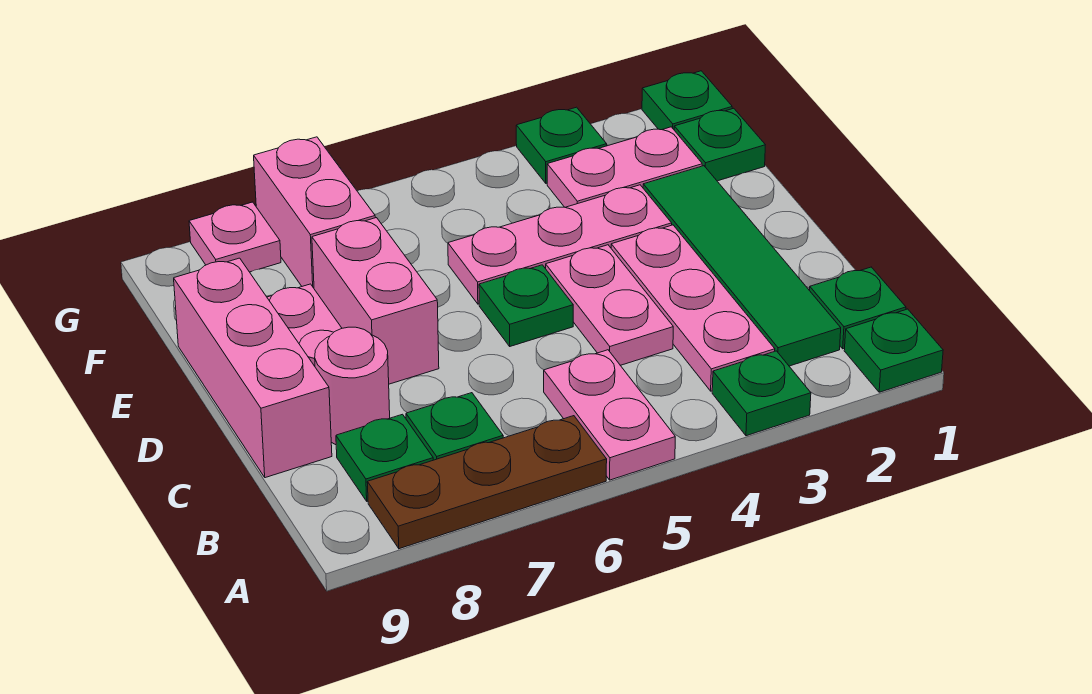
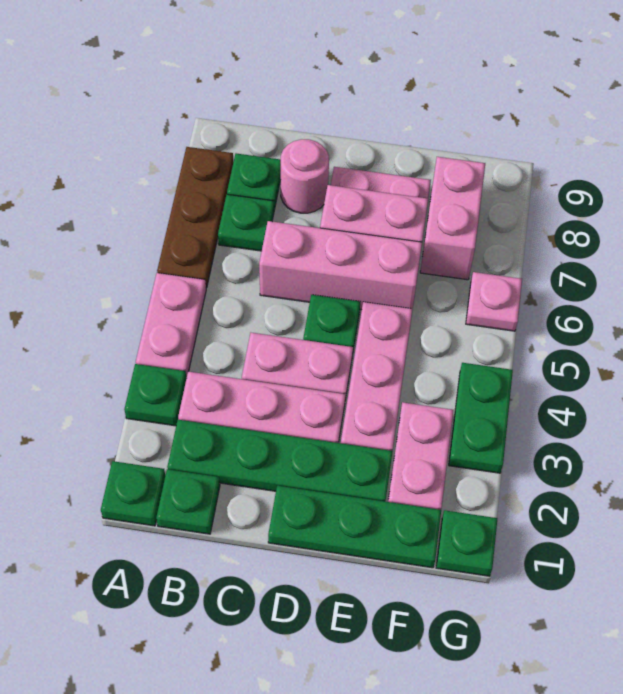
pink 1x2 plate [544,350,675,480] -> pink 1x2 plate turned to [136,273,206,378]
green 1x4 tile [643,166,841,366] -> green 1x4 plate [167,420,393,501]
pink 1x3 brick [174,258,332,478] -> pink 1x3 brick moved to [259,221,422,310]
green 1x1 plate [674,108,765,181] -> green 1x3 plate [268,486,441,568]
pink 1x2 brick [254,137,375,288] -> pink 1x2 brick turned to [420,157,485,280]
green 1x1 plate [516,107,607,183] -> green 1x2 plate [449,363,513,473]
pink 1x1 plate [189,202,281,272] -> pink 1x1 plate moved to [466,272,522,331]

